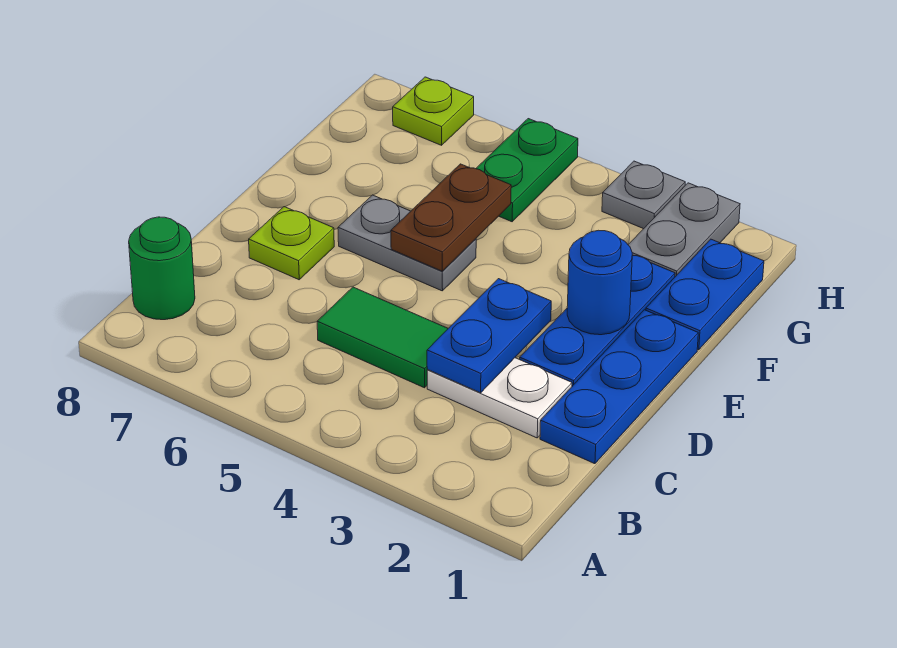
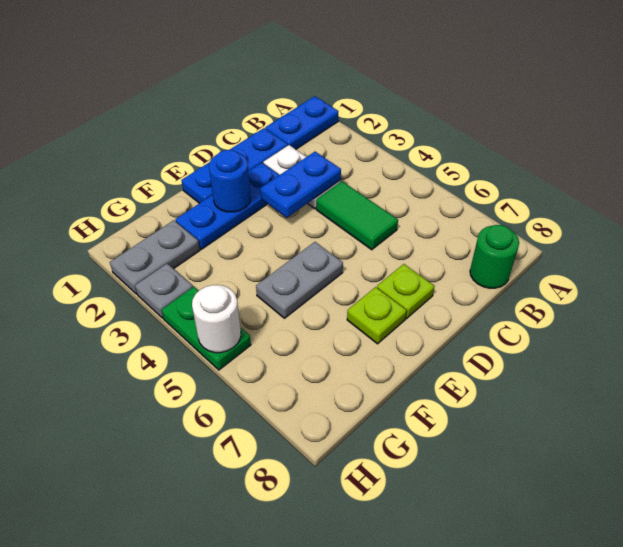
grey 1x2 plate [338,195,476,291] -> grey 1x2 plate turned to [256,242,343,318]
brown 1x2 plate [391,164,511,271] -> none
blue 1x2 plate [646,239,764,350] -> blue 1x2 plate moved to [265,96,338,149]
green 1x2 plate [476,119,578,222] -> green 1x2 plate turned to [162,287,251,370]
none -> white 1x1 round brick [192,285,241,353]
lime 1x1 plate [393,77,474,145] -> lime 1x1 plate moved to [347,287,407,344]

